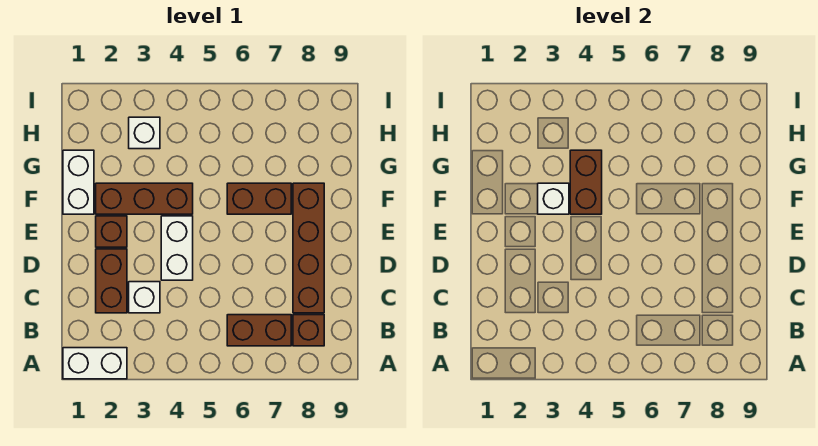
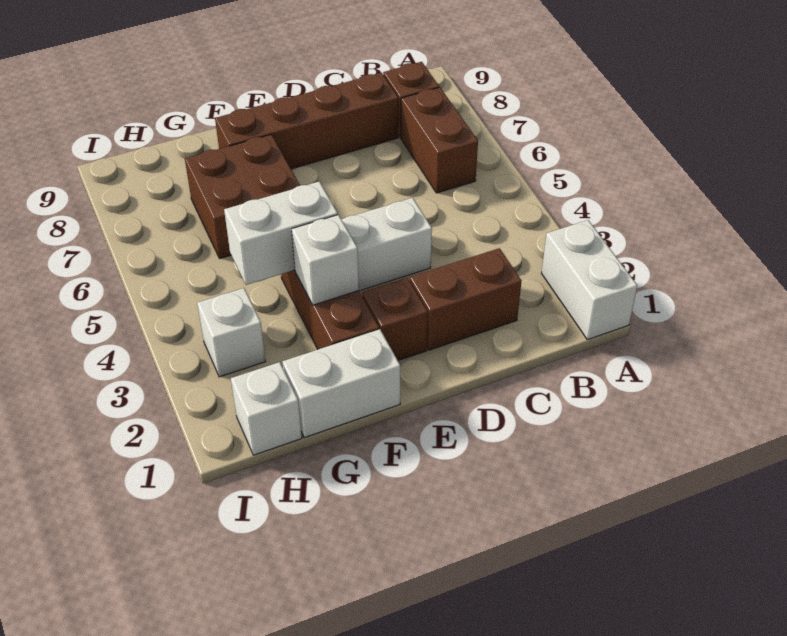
white 1x1 brick [129,282,160,313] -> white 1x1 brick moved to [231,362,302,455]
brown 1x2 brick [570,150,602,214] -> white 1x2 brick [224,182,338,285]
brown 1x2 brick [227,183,291,214] -> brown 2x2 brick [185,135,300,258]

